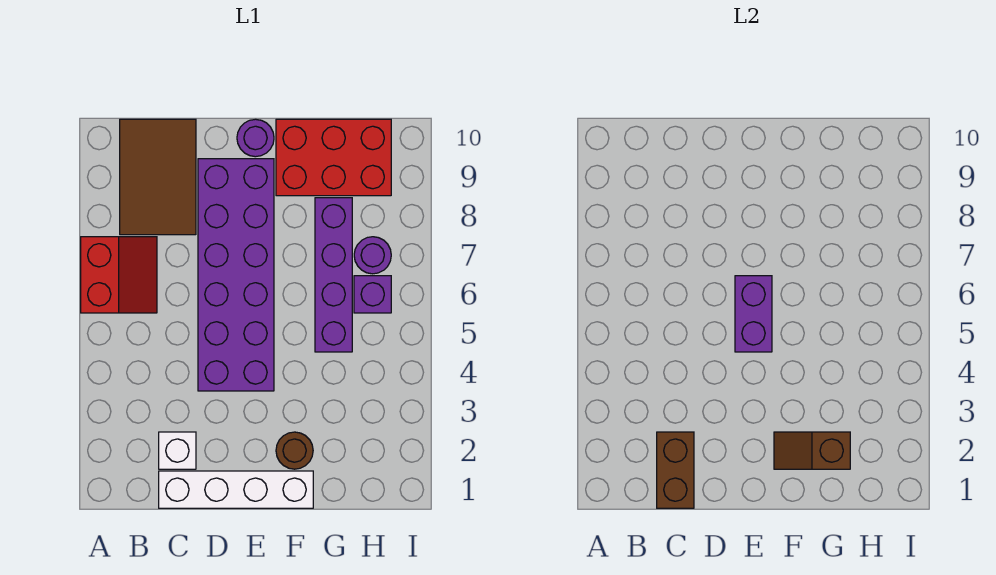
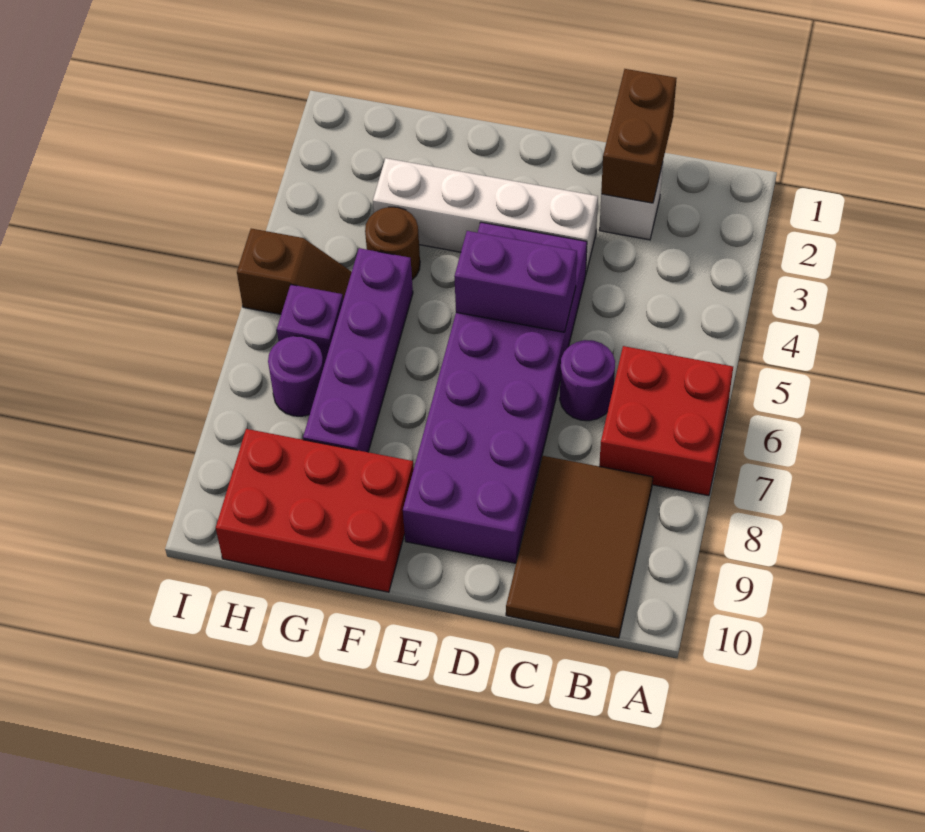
red 2x2 slope [81,237,157,313] -> red 2x2 brick [599,346,733,496]
white 1x4 brick [159,471,313,508] -> white 1x4 brick moved to [373,158,598,273]
purple 1x2 brick [735,276,772,352] -> purple 1x2 brick turned to [454,231,577,332]
purple 1x1 round brick [237,119,274,157] -> purple 1x1 round brick moved to [560,340,615,421]
brown 1x1 round brick [276,432,313,469] -> brown 1x1 round brick moved to [365,207,420,280]
brown 1x2 slope [774,432,850,469] -> brown 1x2 slope moved to [237,229,352,314]

